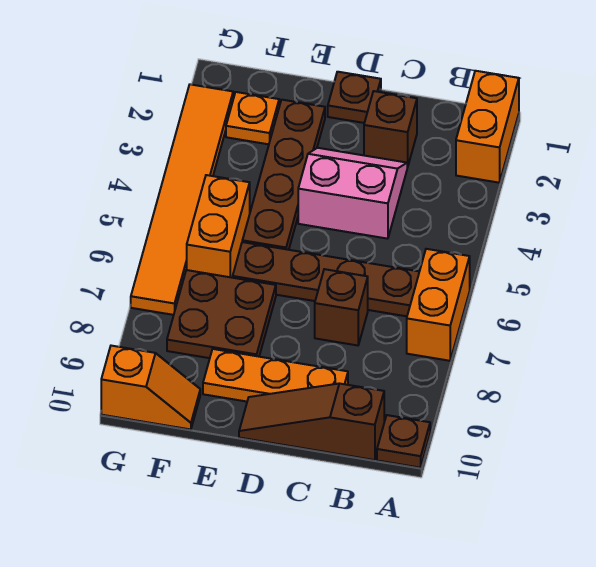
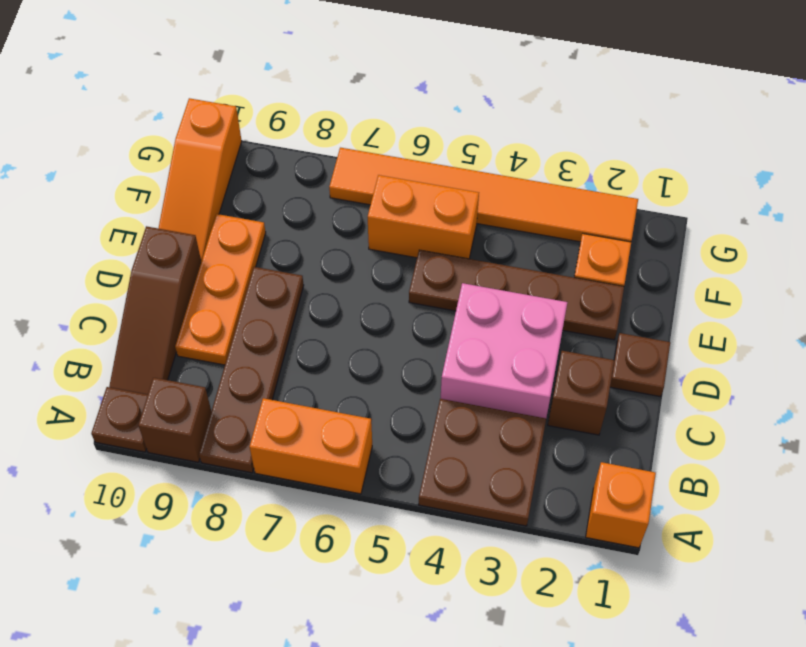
orange 1x2 brick [456,71,519,183] -> orange 1x1 brick [586,462,656,548]
brown 1x4 plate [233,242,419,316] -> brown 1x4 plate moved to [199,267,304,473]
brown 1x3 slope [239,384,384,460] -> brown 1x3 slope turned to [109,226,201,395]
pink 2x2 slope [298,148,407,239] -> pink 2x2 brick [441,283,567,418]
brown 1x1 brick [315,269,368,345] -> brown 1x1 brick moved to [138,378,211,462]
brown 2x2 plate [167,270,276,358] -> brown 2x2 plate moved to [419,399,546,526]
orange 1x2 slope [101,346,200,429] -> orange 1x3 slope [158,98,242,261]

